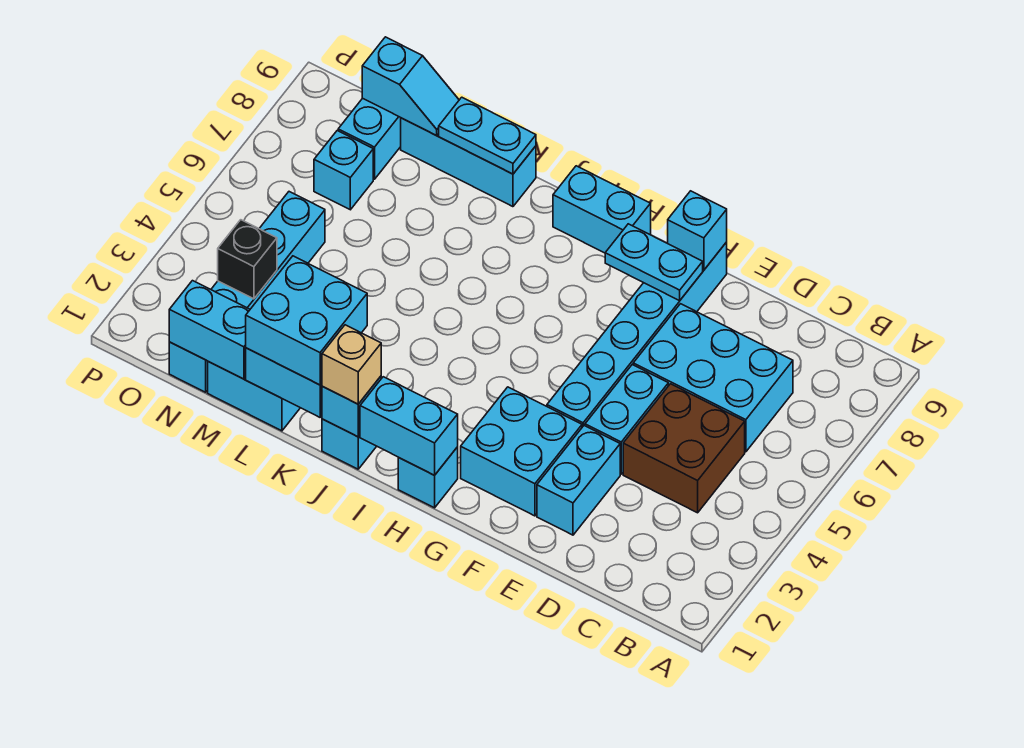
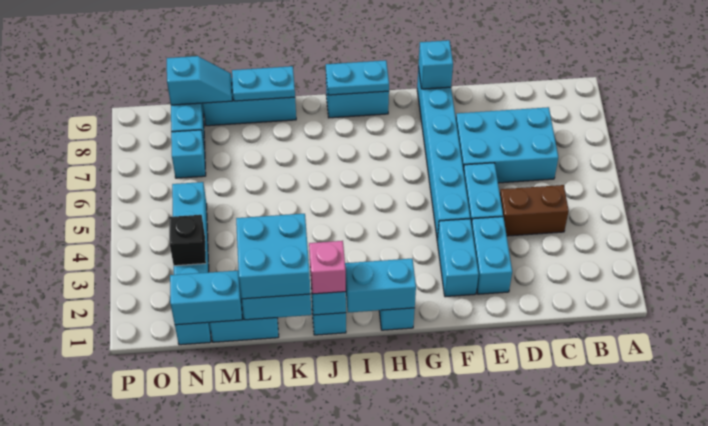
brown 2x2 brick [623,384,745,513] -> brown 1x2 brick [500,185,569,236]
cyan 2x2 brick [461,387,582,516] -> cyan 1x2 brick [437,219,479,297]
cyan 1x2 plate [605,224,703,301] -> cyan 1x2 plate moved to [326,60,389,95]
tan 1x1 brick [322,325,381,404] -> pink 1x1 brick [309,241,346,294]

